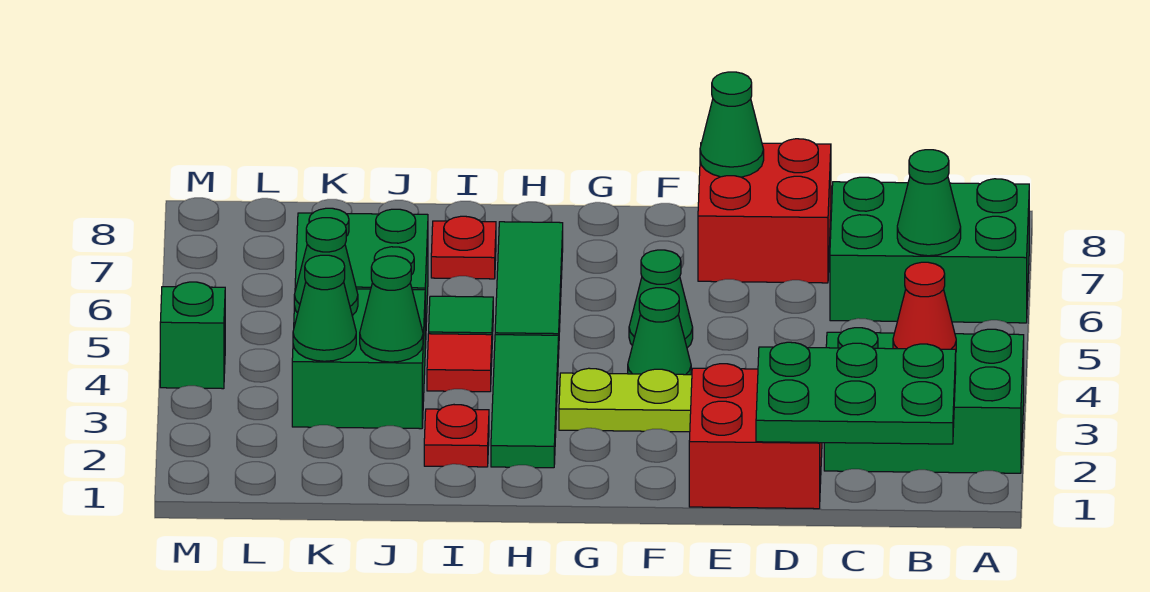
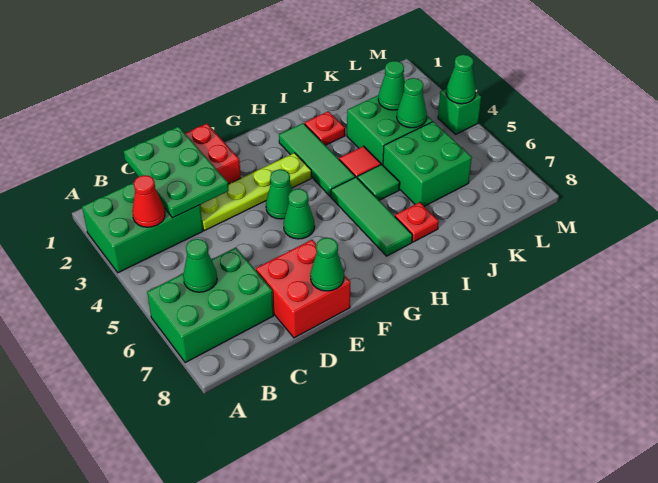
green 2x3 plate [756,342,956,444] -> green 2x3 plate turned to [124,126,229,218]
green 1x1 cone [360,256,423,362] -> green 1x1 cone moved to [446,55,476,104]

